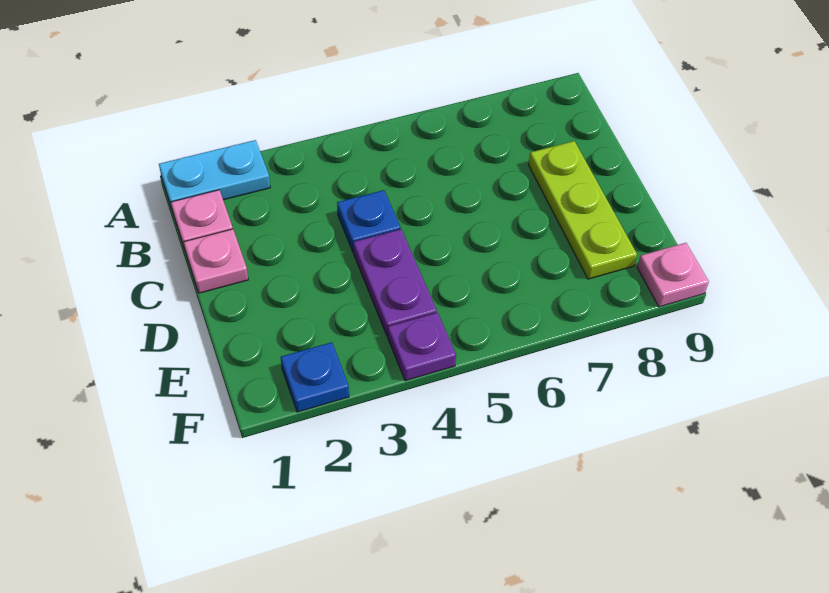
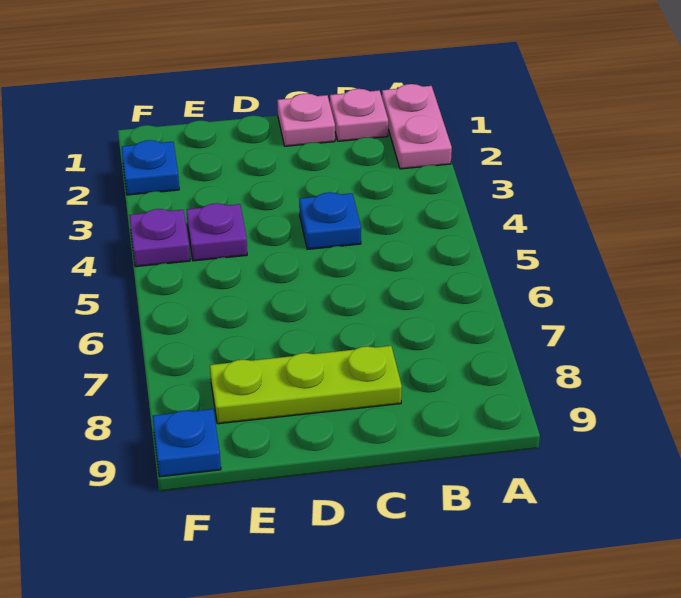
cyan 1x2 plate [159,140,270,211] -> pink 1x2 plate [382,84,452,169]
purple 1x2 plate [353,229,437,336] -> purple 1x1 plate [187,203,247,261]
pink 1x1 plate [637,243,709,307] -> blue 1x1 plate [153,409,221,477]

